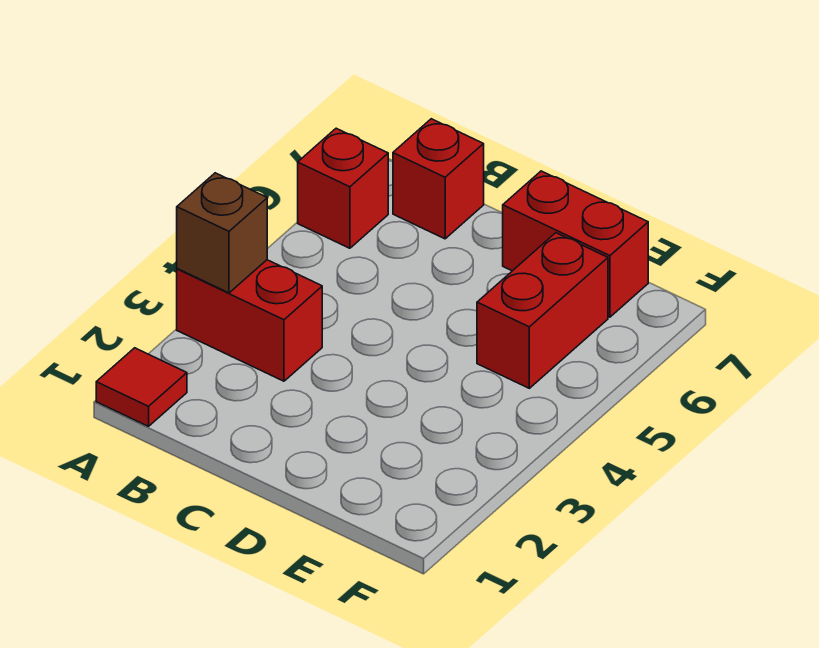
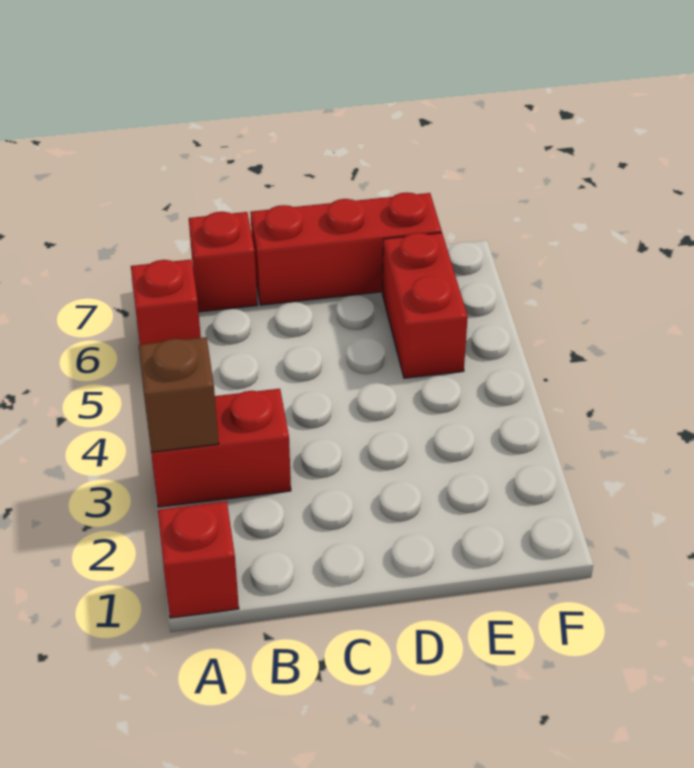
red 1x1 tile [96,348,187,426] -> red 1x1 brick [157,501,239,618]
red 1x2 brick [503,171,648,317] -> red 1x3 brick [250,193,442,305]

